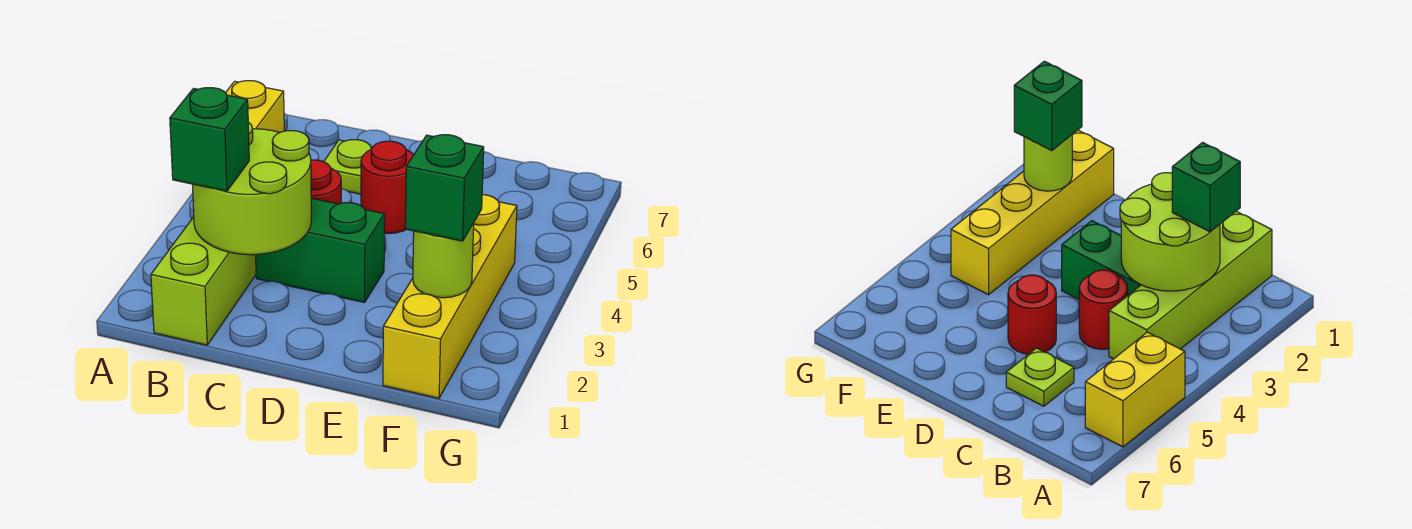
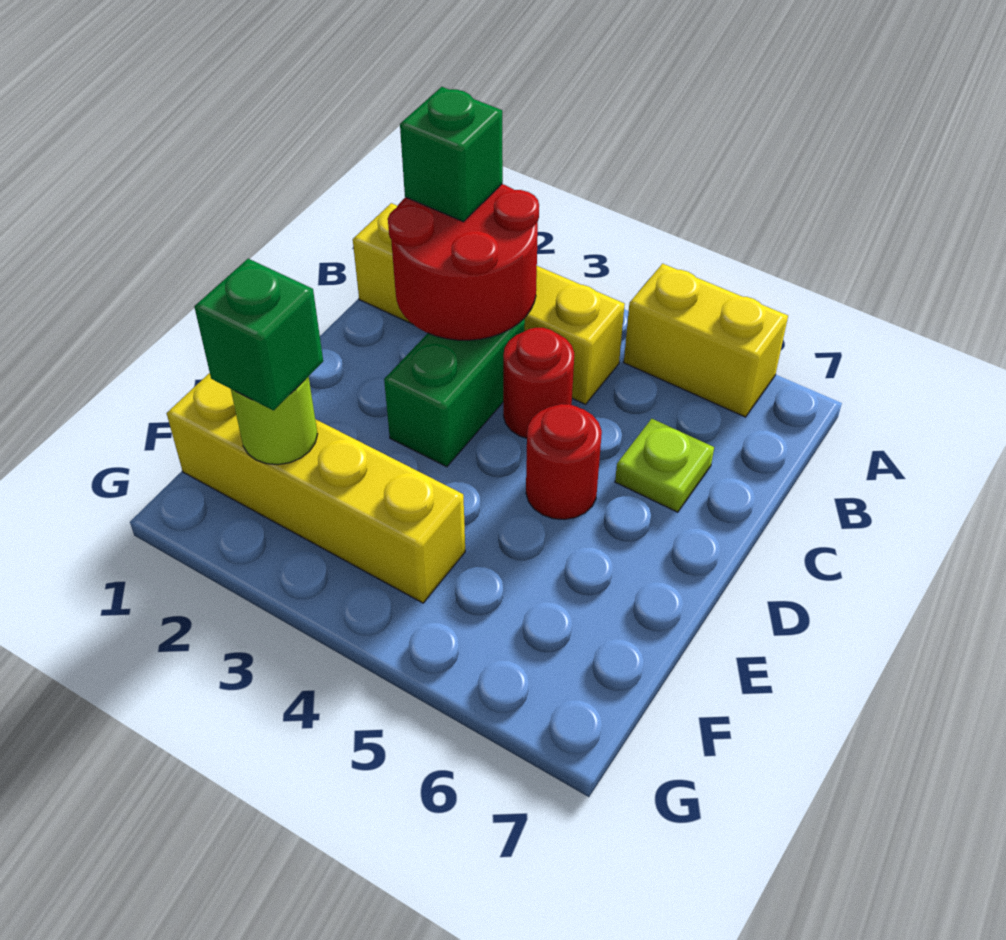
lime 1x4 brick [151,217,256,345] -> yellow 1x4 brick [353,203,625,404]
lime 2x2 round brick [193,122,311,255] -> red 2x2 round brick [388,184,539,340]

